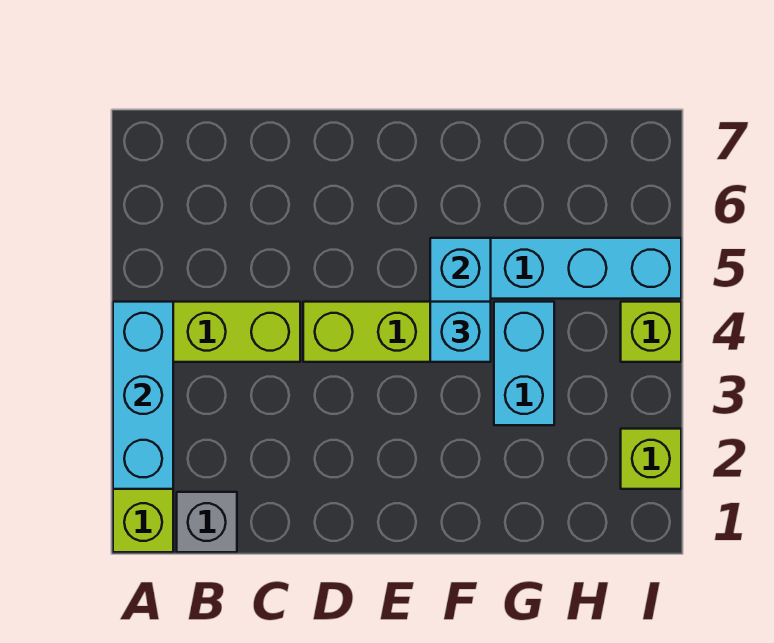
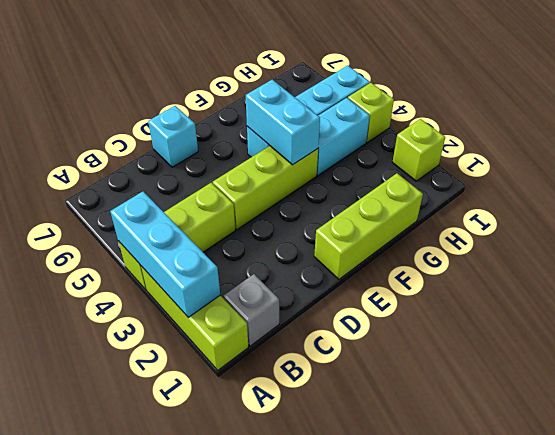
none -> lime 1x3 brick [314,173,423,279]
cyan 1x1 brick [430,302,491,362] -> cyan 1x1 brick moved to [148,106,198,167]
cyan 1x2 brick [494,302,554,425] -> cyan 1x2 brick turned to [317,98,370,175]

